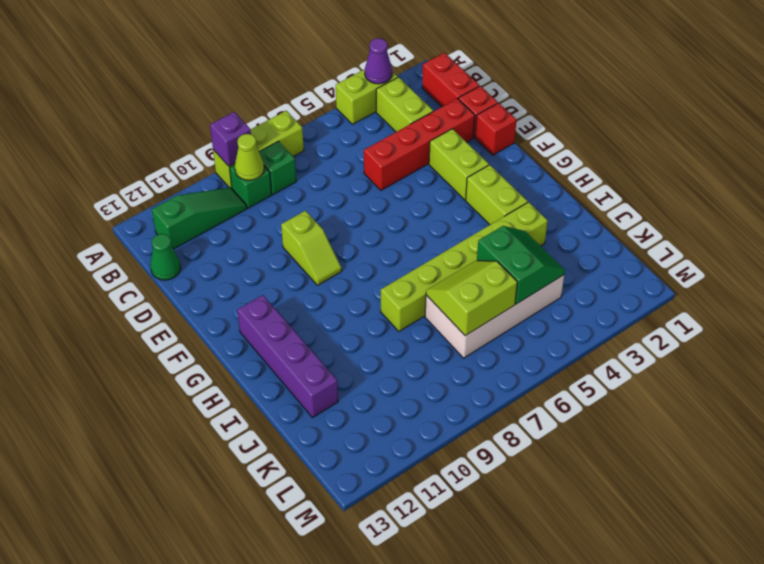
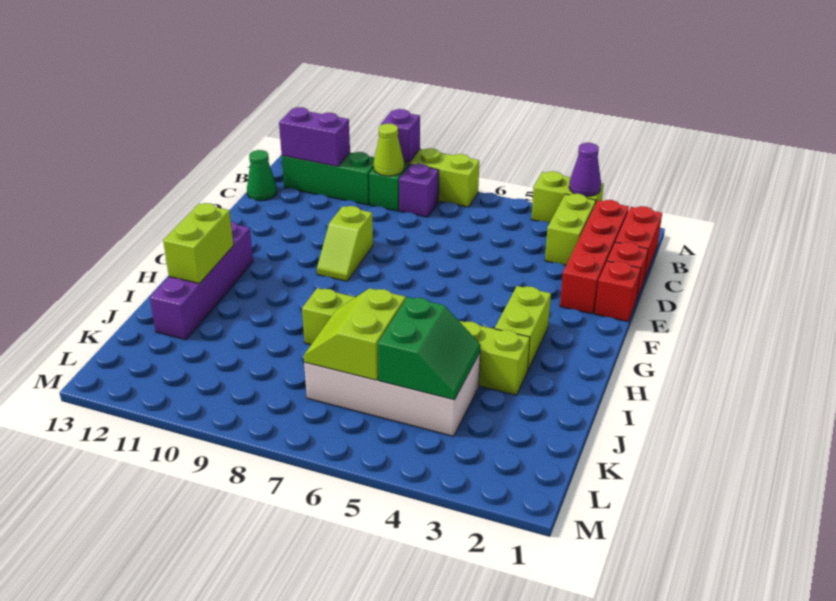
green 1x1 brick [259,141,296,195] -> purple 1x1 brick [399,163,439,217]
green 1x3 slope [152,187,247,249] -> green 1x3 brick [282,152,375,205]
none -> purple 1x2 brick [279,107,350,166]
red 1x4 brick [364,98,475,190] -> red 1x4 brick turned to [560,200,629,314]
lime 1x2 brick [429,129,489,200] -> lime 1x2 brick moved to [163,203,234,284]
lime 2x2 slope [426,261,517,336] -> lime 2x2 slope turned to [304,288,406,380]

